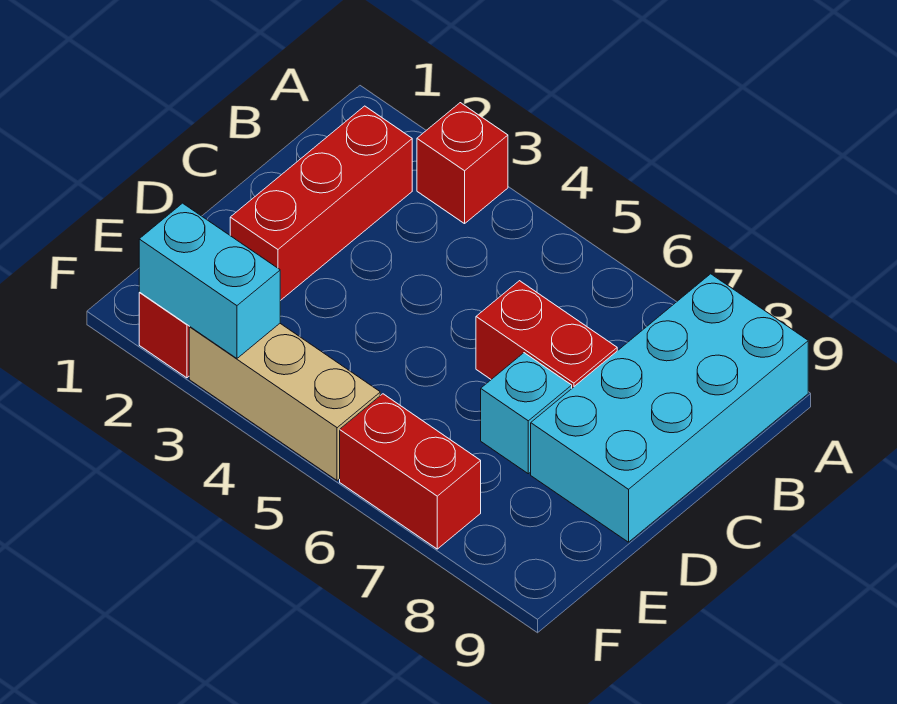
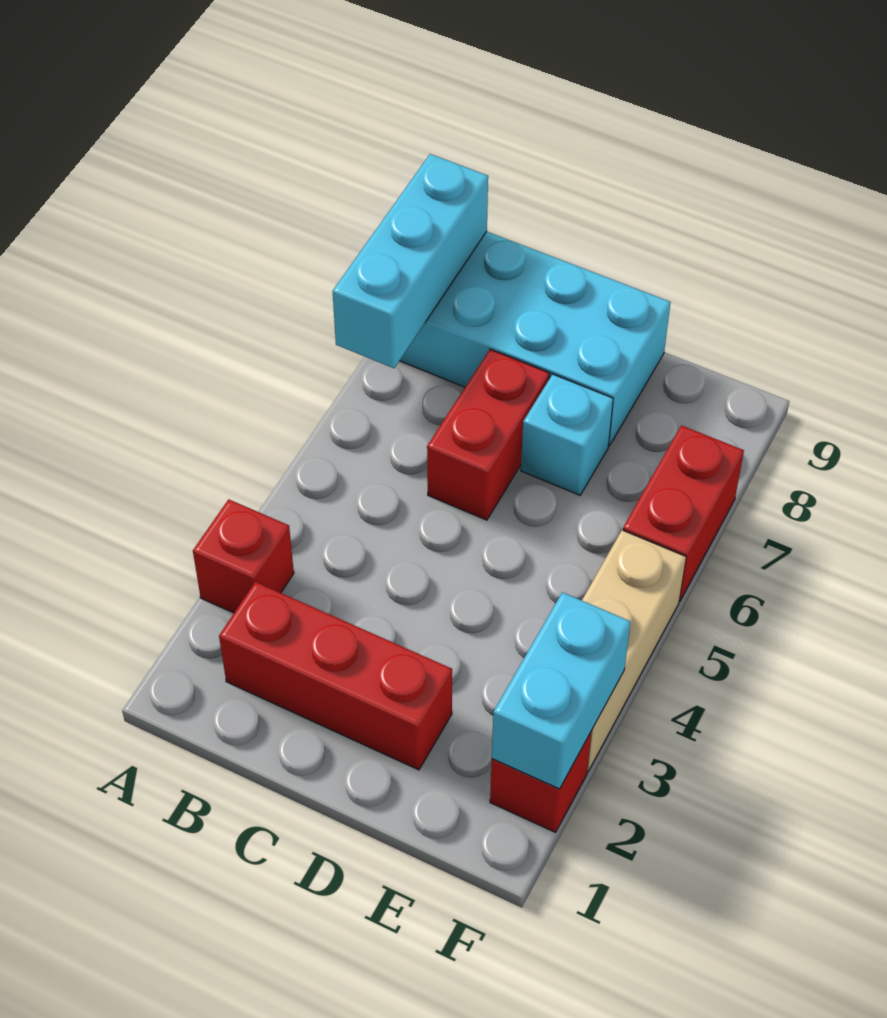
none -> cyan 1x3 brick [333,154,488,368]

